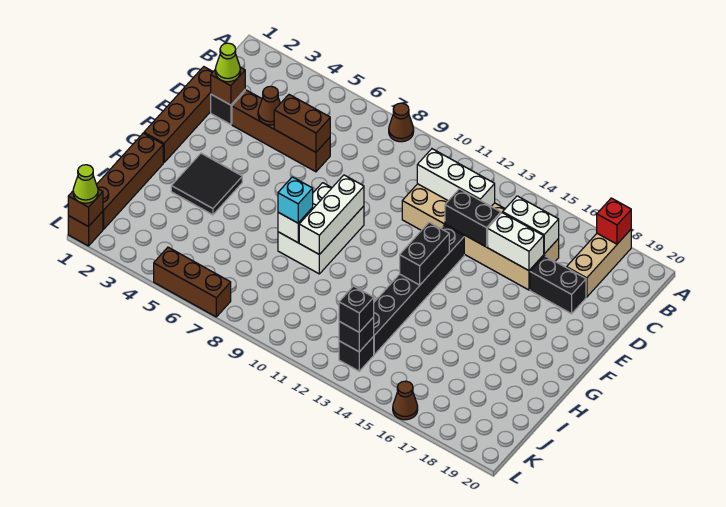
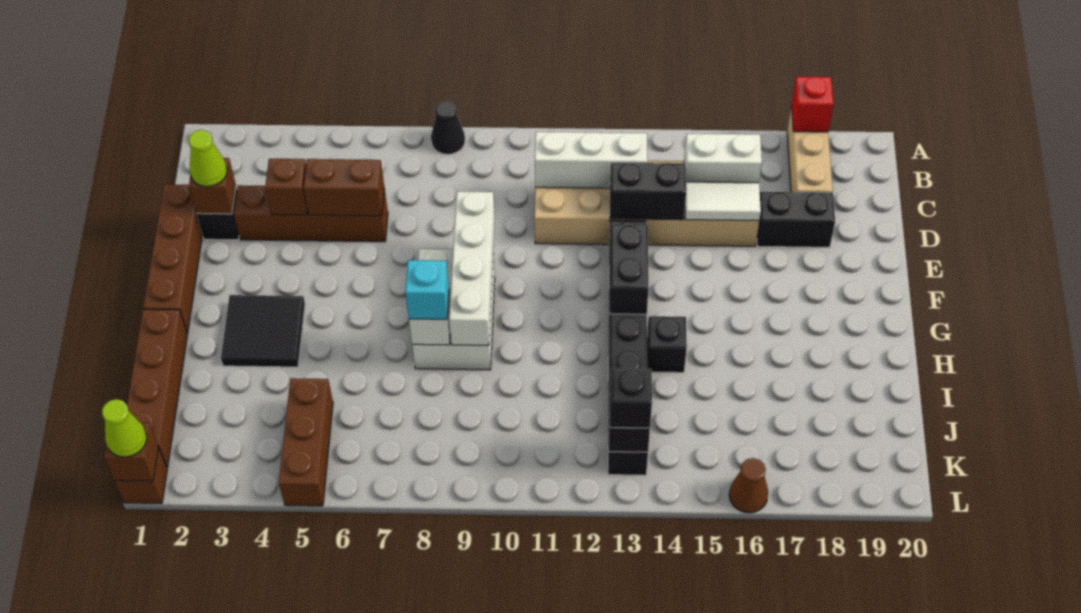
brown 1x1 cone [389,103,414,142] -> black 1x1 cone [431,101,465,154]
brown 1x1 cone [258,86,280,125] -> brown 1x1 brick [265,159,308,215]
white 1x2 brick [488,213,544,271] -> white 1x2 tile [685,182,761,221]
white 1x3 brick [299,175,364,255] -> white 1x4 brick [449,191,495,345]
none -> black 1x1 brick [647,316,687,373]
brown 1x3 brick [154,247,231,317] -> brown 1x3 brick turned to [279,378,333,506]

